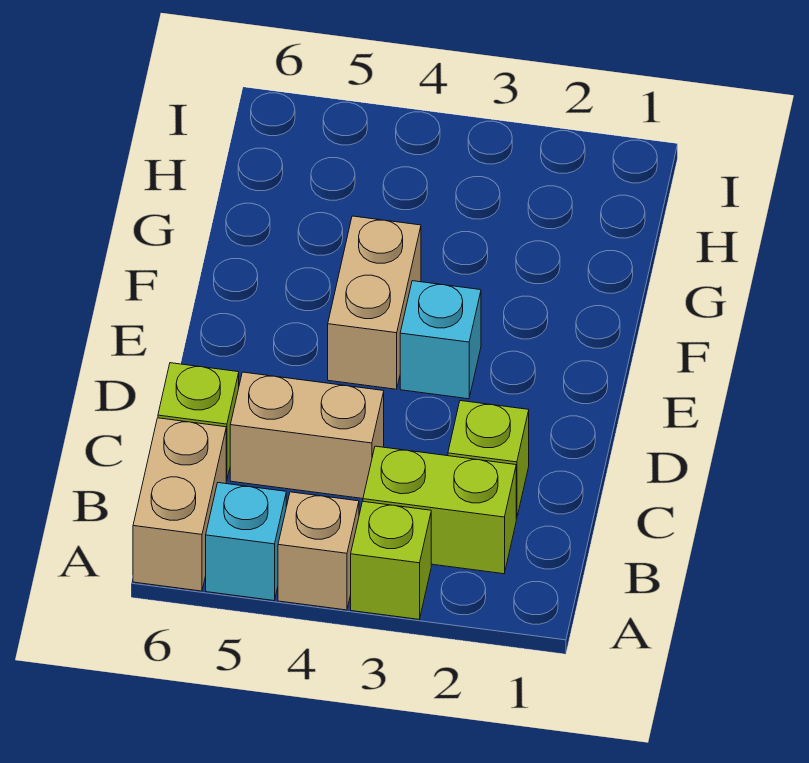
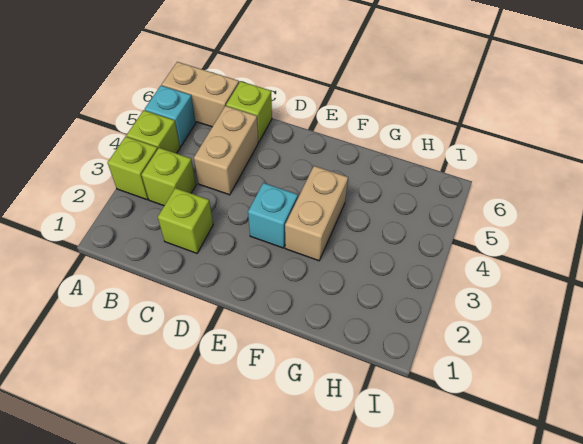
tan 1x1 brick [278,492,359,610] -> lime 1x1 brick [127,110,180,153]
lime 1x2 brick [363,446,516,574] -> lime 1x1 brick [142,148,196,206]
tan 1x2 brick [328,216,421,389] -> tan 1x2 brick turned to [285,166,348,261]

